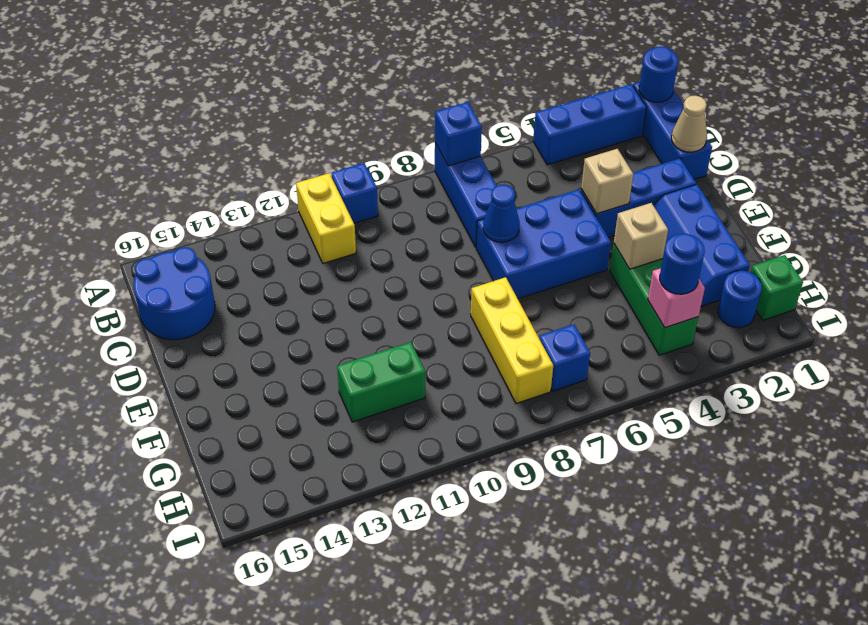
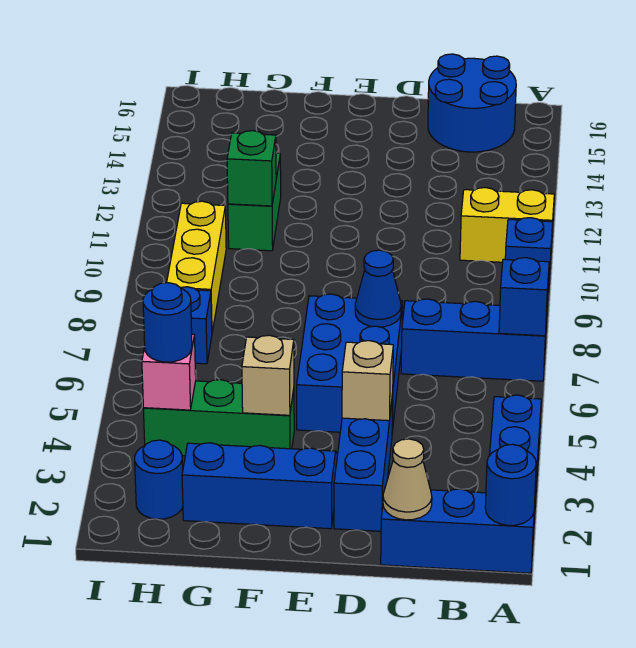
yellow 1x3 brick [471,277,553,404] -> yellow 1x3 brick turned to [167,201,226,332]
green 1x1 brick [751,255,803,320] -> green 1x1 brick moved to [227,131,276,206]

